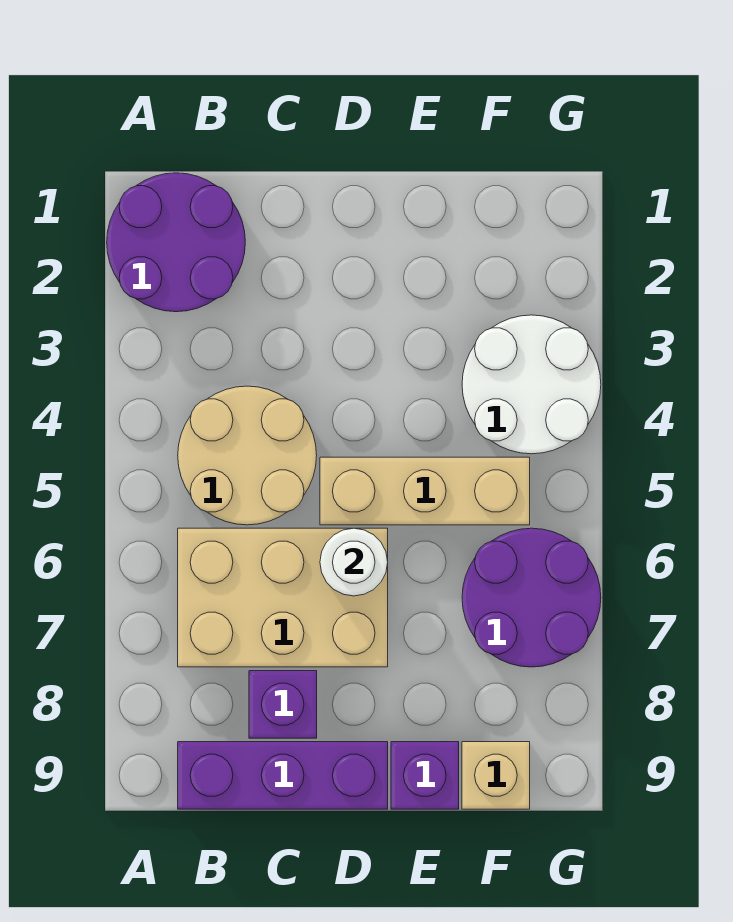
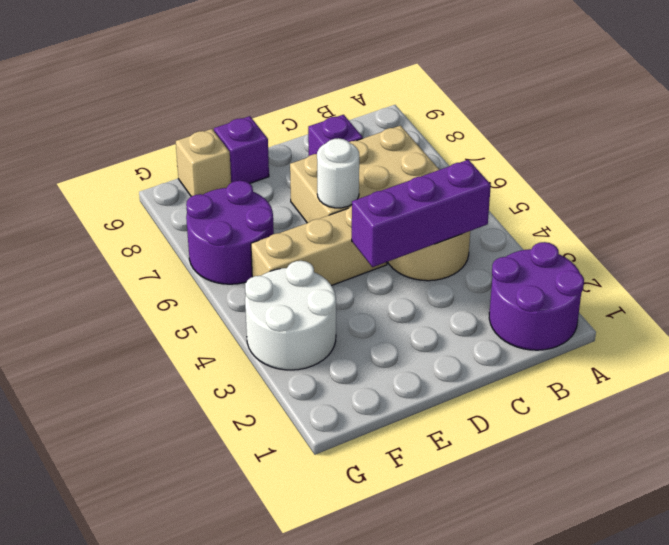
purple 1x3 brick [178,742,388,809] -> purple 1x3 brick moved to [352,160,491,267]

